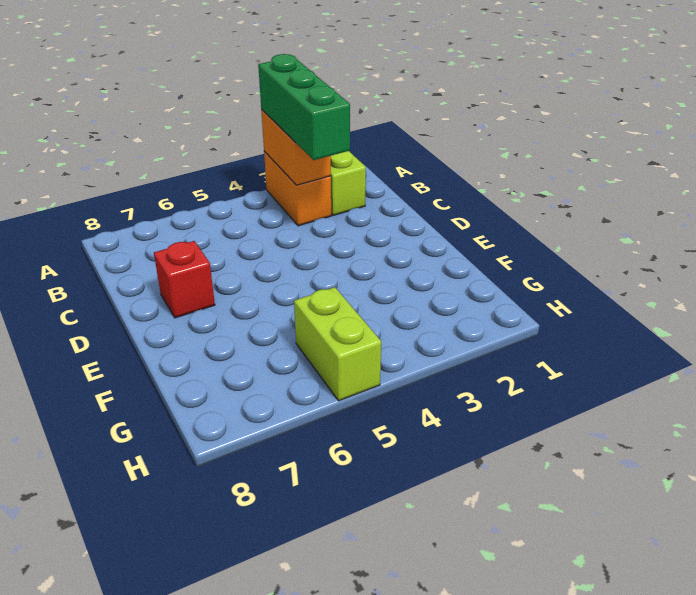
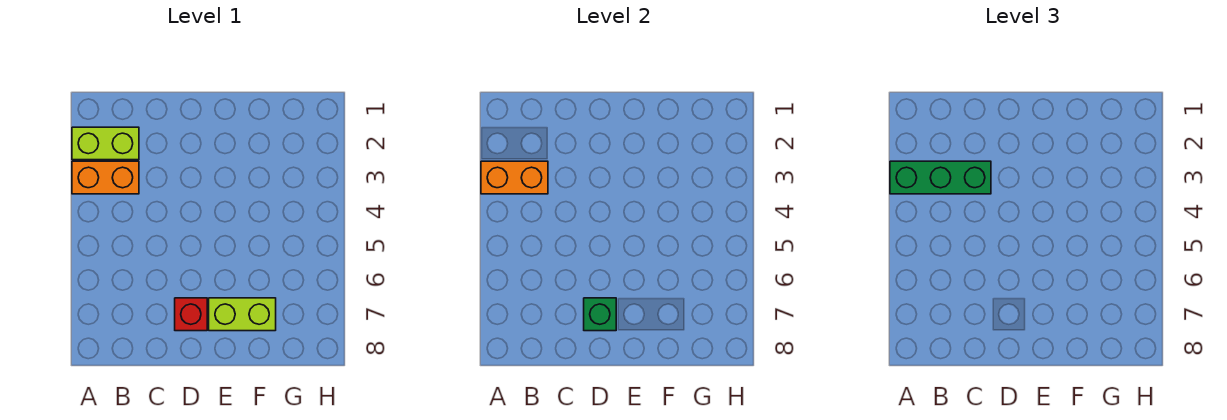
none -> green 1x1 brick [584,298,616,331]
lime 1x2 brick [294,287,381,401] -> lime 1x2 brick moved to [209,298,276,331]

